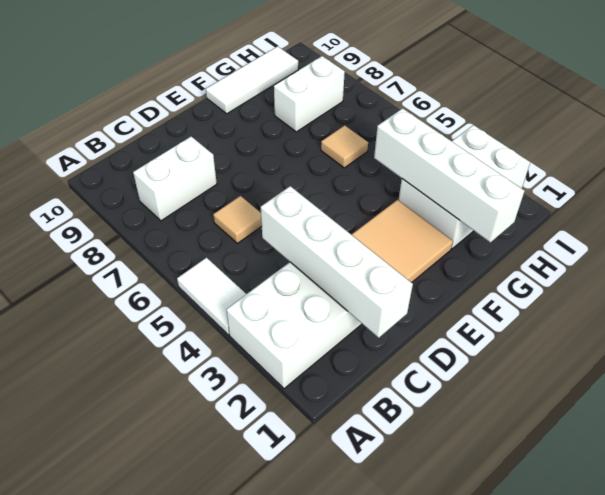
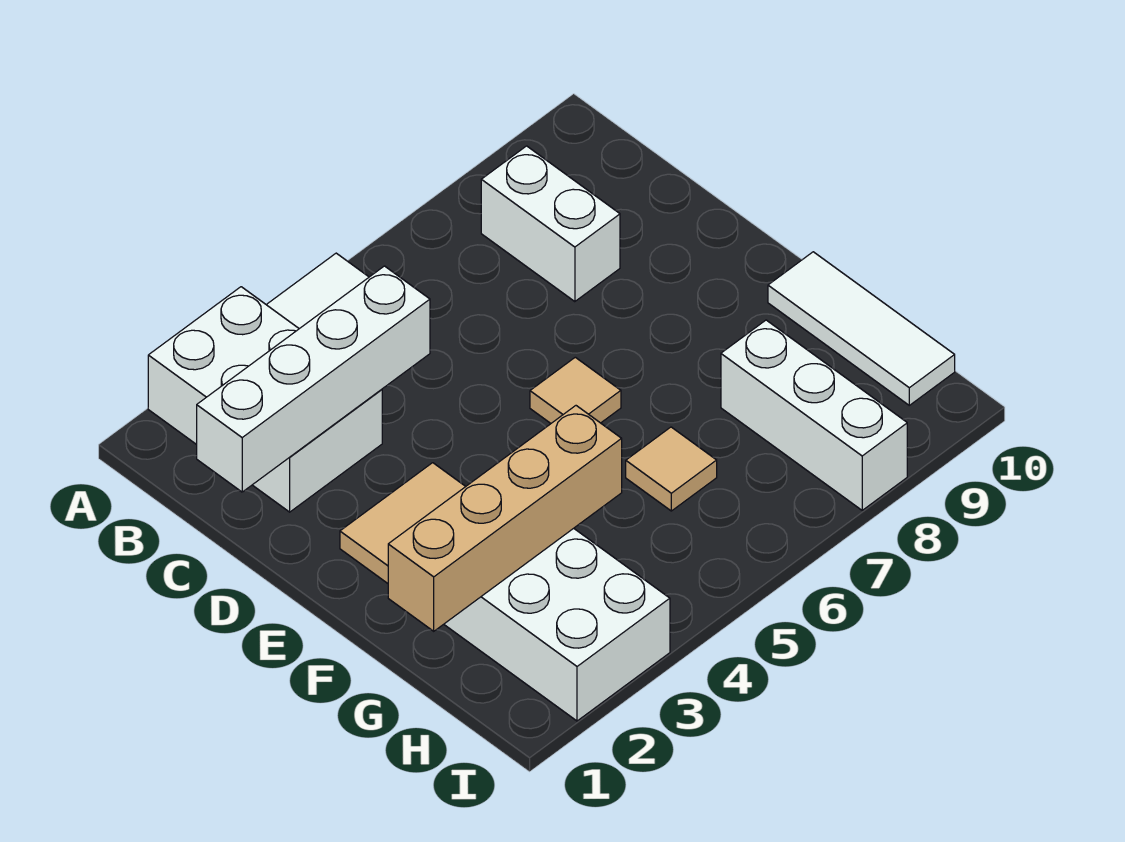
tan 1x1 tile [213,196,262,243] -> tan 1x1 tile moved to [530,357,621,423]
white 1x4 brick [374,108,524,242] -> tan 1x4 brick [388,406,622,631]
white 1x2 brick [274,56,345,132] -> white 1x3 brick [721,320,907,510]

